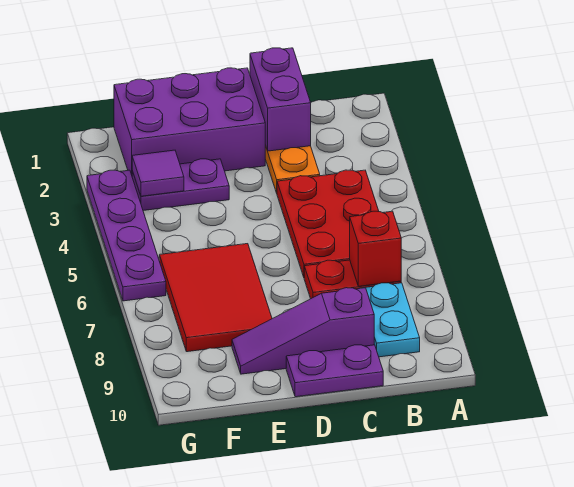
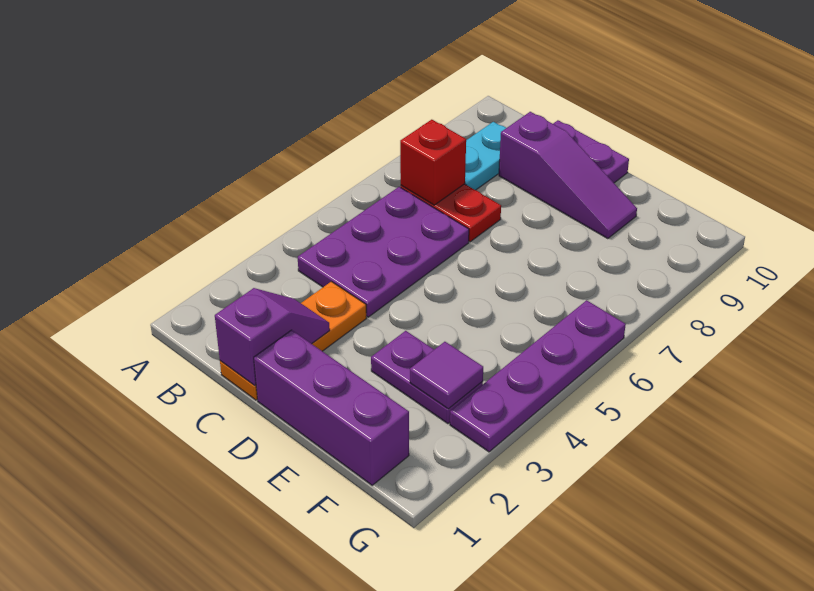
red 2x3 plate [277,170,379,277] -> purple 2x3 plate [298,187,469,317]
purple 1x2 brick [250,48,311,151] -> purple 1x2 slope [215,288,330,386]
purple 2x3 brick [114,68,265,175] -> purple 1x3 brick [254,330,409,485]
red 2x3 tile [159,244,272,352] -> none

